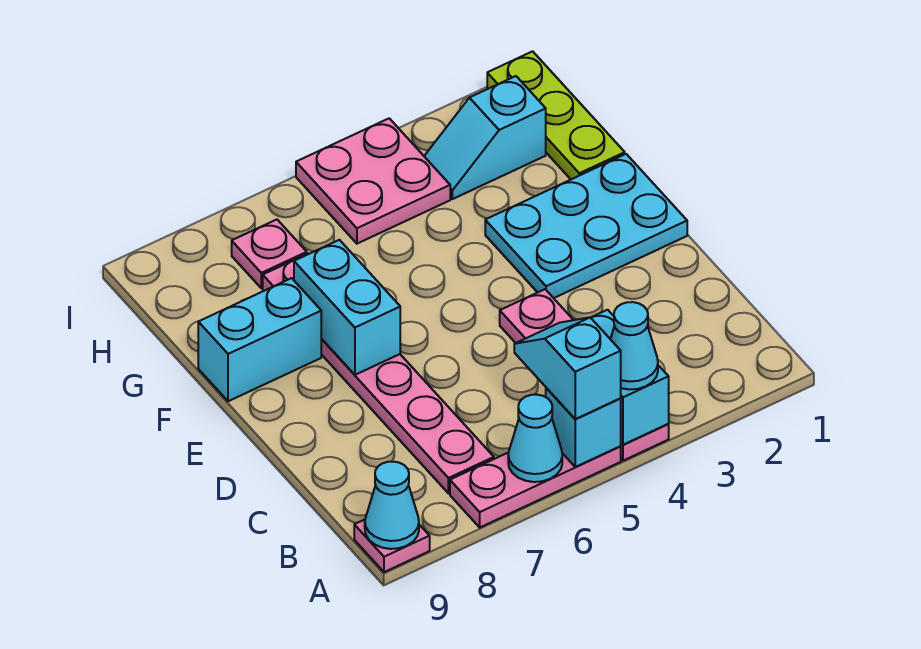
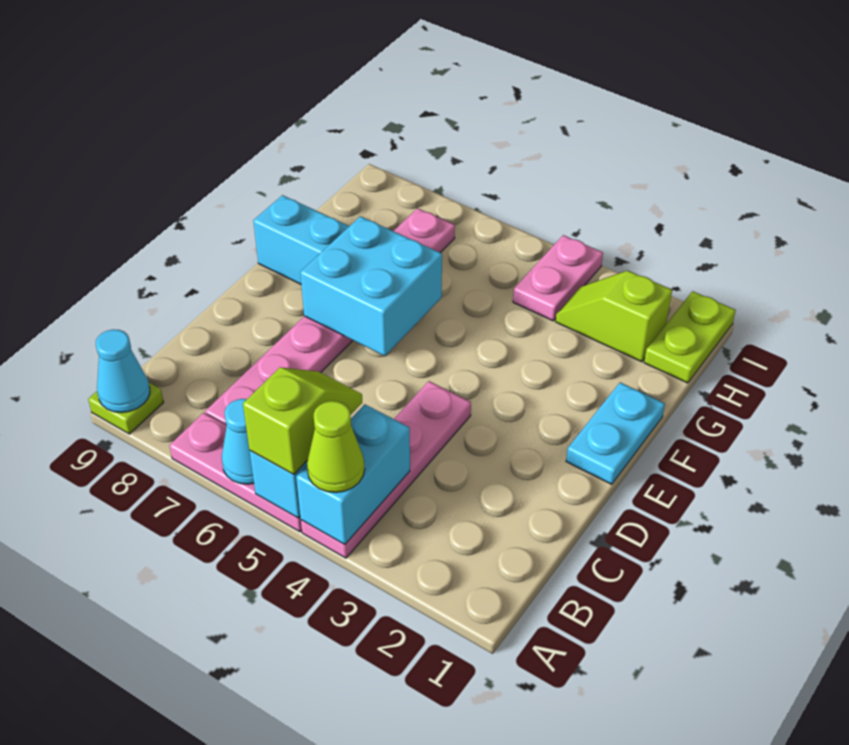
cyan 1x1 cone [611,302,658,390] -> lime 1x1 cone [307,401,365,492]
cyan 1x2 slope [514,318,621,419] -> lime 1x2 slope [243,367,362,474]
pink 1x1 plate [354,520,430,572] -> lime 1x1 plate [88,383,163,434]
cyan 2x3 plate [485,154,687,298] -> cyan 1x2 plate [566,382,665,484]
cyan 1x2 brick [294,240,400,375] -> cyan 2x2 brick [300,216,442,356]
lime 1x3 plate [487,51,625,179] -> lime 1x2 plate [644,291,736,383]
cyan 1x2 slope [424,76,546,199] -> lime 1x2 slope [556,271,672,362]
pink 2x2 plate [296,118,450,244] -> pink 1x2 plate [513,235,603,321]

